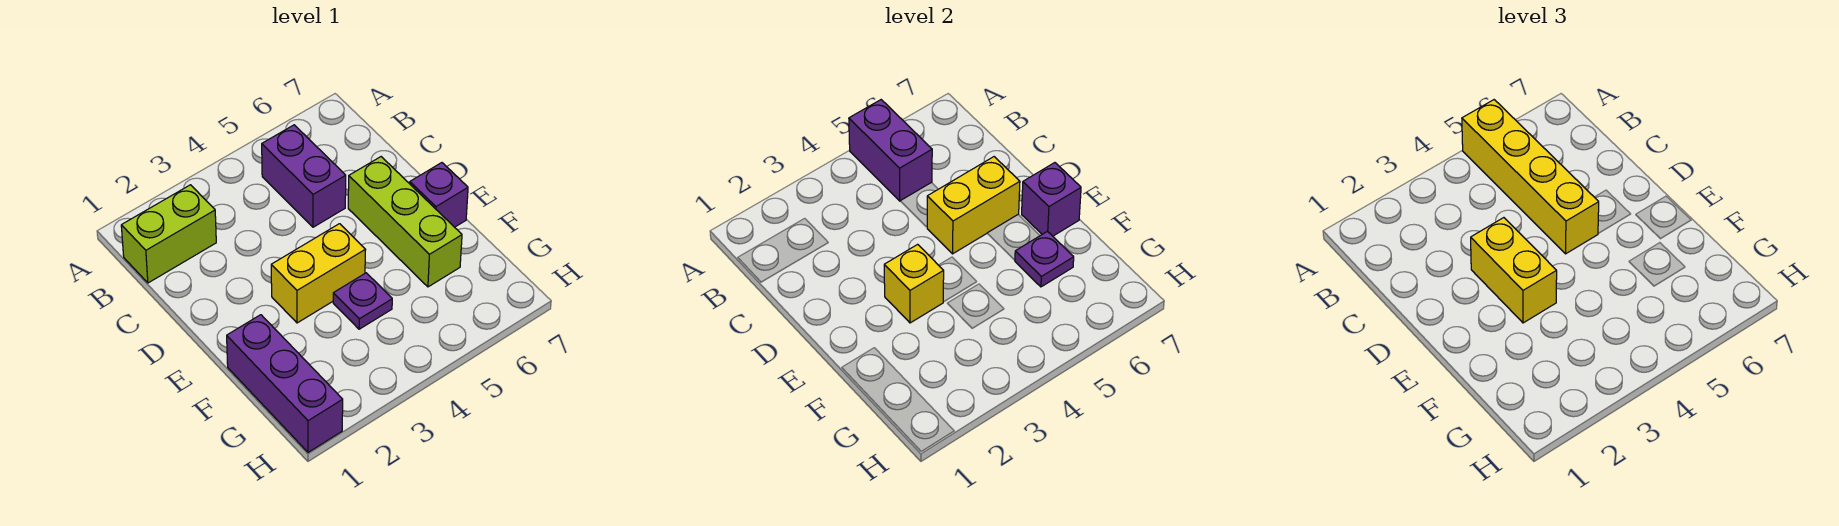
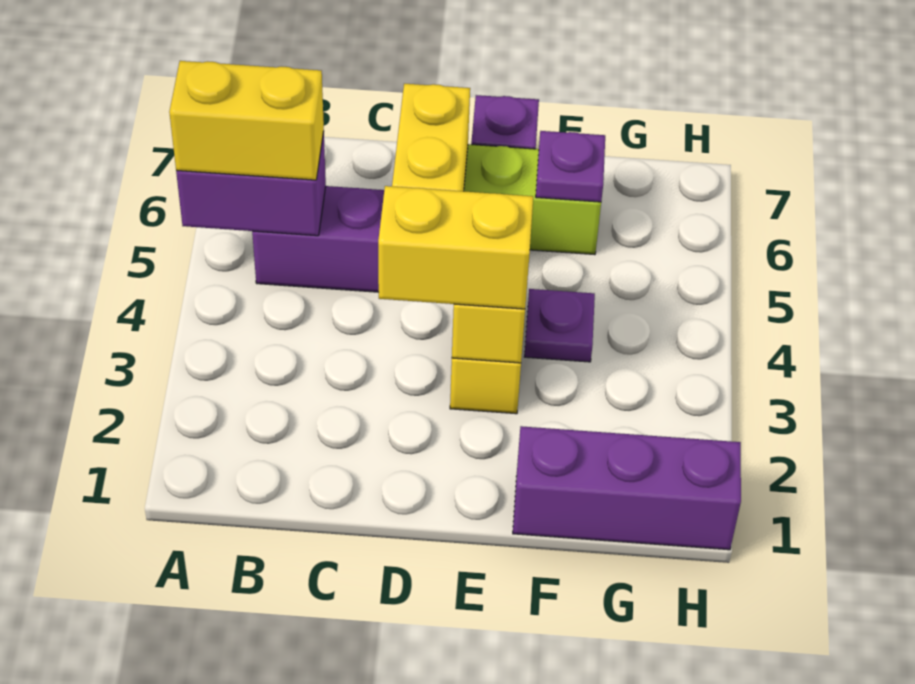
yellow 1x4 brick [1462,100,1599,254] -> yellow 1x2 brick [169,61,324,180]
lime 1x2 brick [121,185,216,283] -> none
purple 1x1 brick [1022,163,1081,236] -> none

